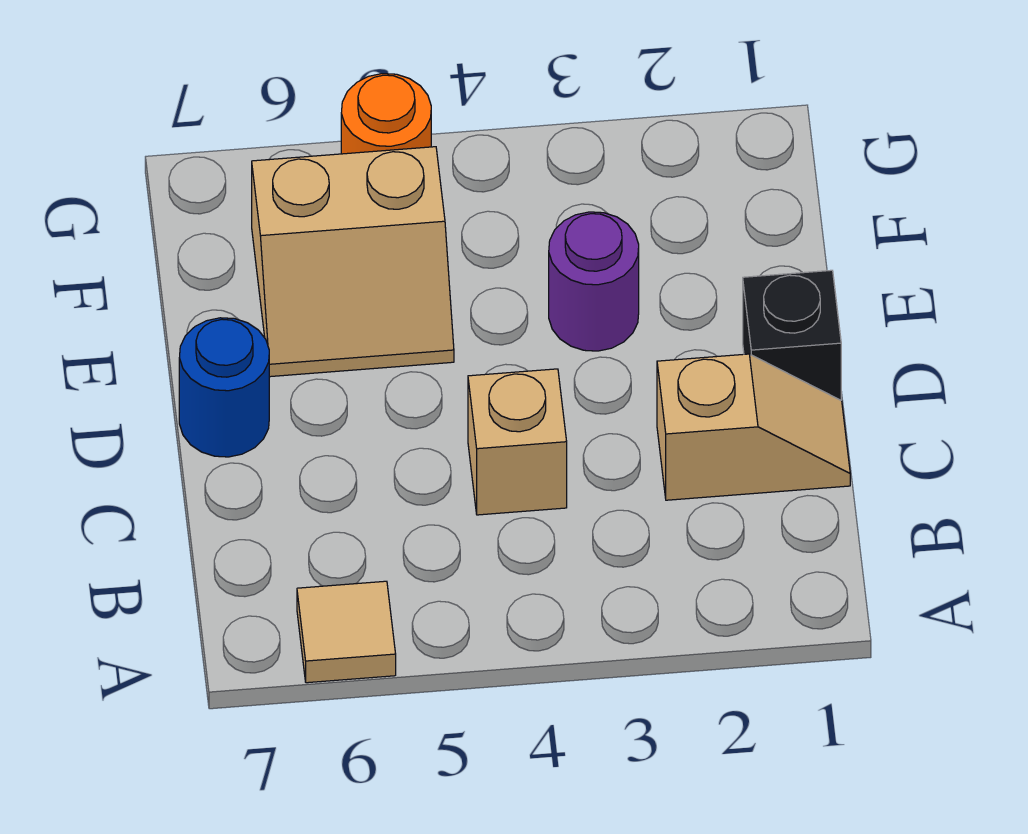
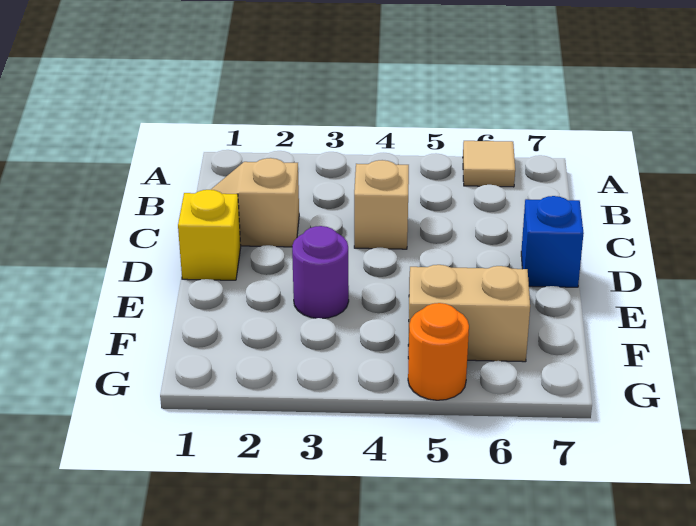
black 1x1 brick [743,270,841,400] -> yellow 1x1 brick [178,190,241,280]
blue 1x1 round brick [179,318,269,457] -> blue 1x1 brick [521,196,584,287]

